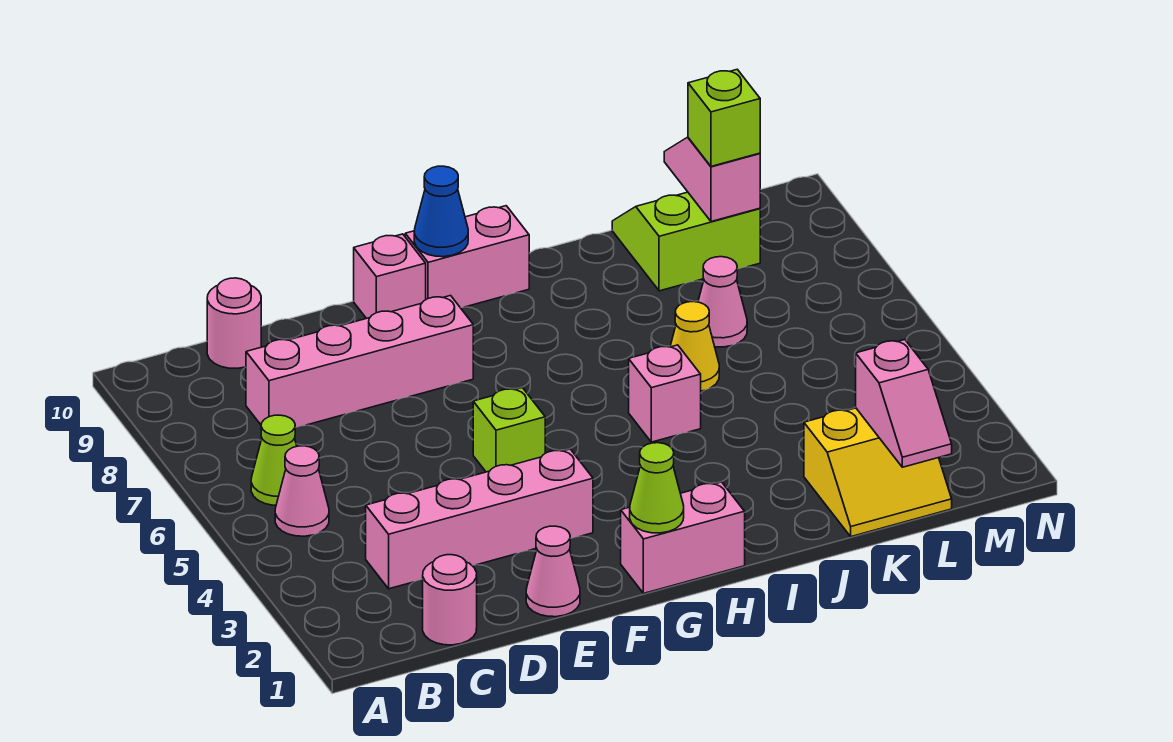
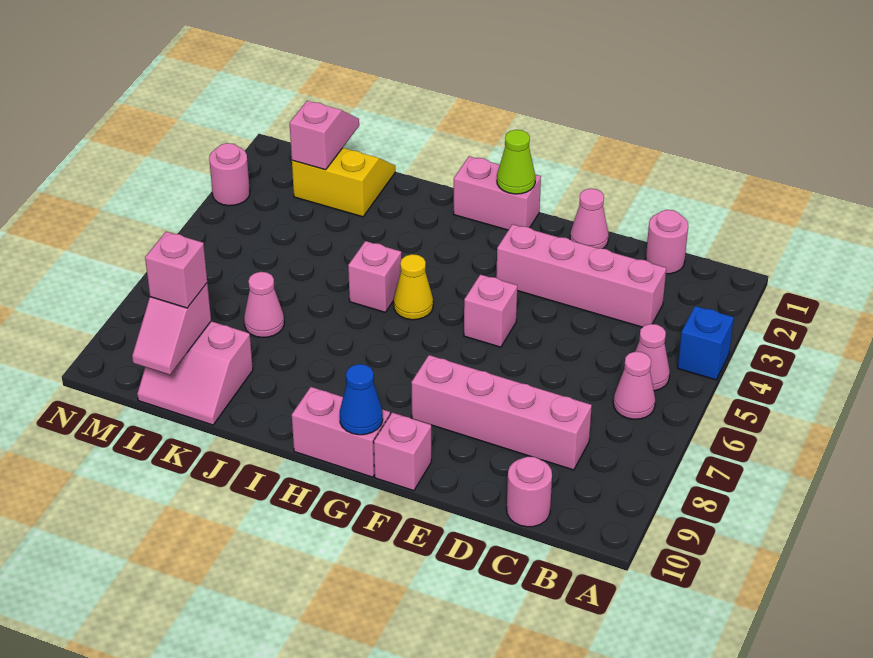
none -> blue 1x1 brick [678,306,734,380]
lime 1x1 cone [251,415,297,505] -> pink 1x1 cone [613,352,655,419]
lime 1x1 brick [473,388,545,472] -> pink 1x1 brick [464,274,517,347]
yellow 1x1 cone [670,302,719,391] -> yellow 1x1 cone moved to [394,254,433,320]
lime 2x2 slope [612,192,760,291] -> pink 2x2 slope [137,321,253,425]
lime 1x1 brick [688,69,760,166] -> pink 1x1 brick [145,232,207,308]
none -> pink 1x1 round brick [209,143,250,206]

